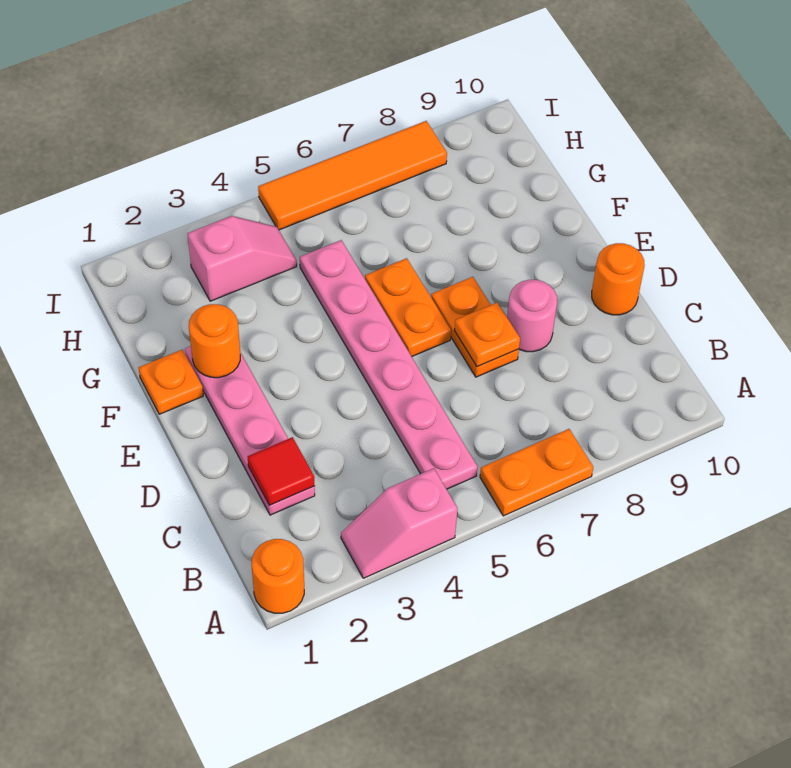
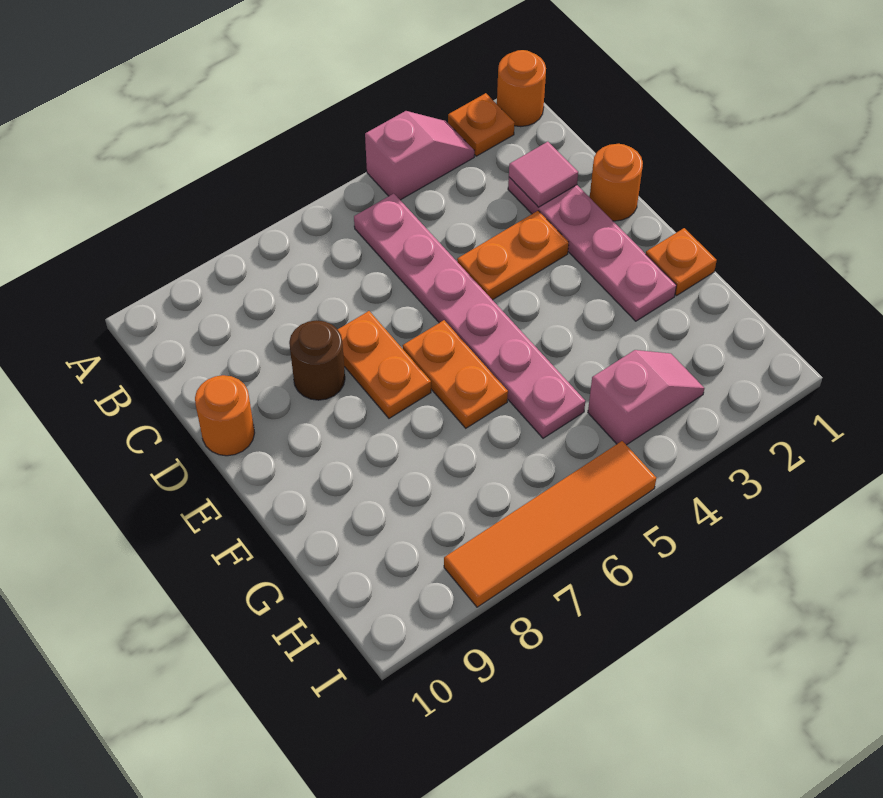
orange 1x2 plate [480,429,593,516] -> orange 1x2 plate moved to [457,211,569,300]
red 1x1 tile [248,437,315,505] -> pink 1x1 tile [509,142,578,207]
orange 1x1 plate [454,303,520,367] -> orange 1x1 plate moved to [448,93,515,156]
pink 1x1 round brick [507,280,557,352] -> brown 1x1 round brick [289,320,345,400]
orange 1x1 round brick [189,304,240,378] -> orange 1x1 round brick moved to [590,144,643,221]
pink 1x2 slope [187,216,297,301] -> pink 1x2 slope turned to [588,350,705,445]

